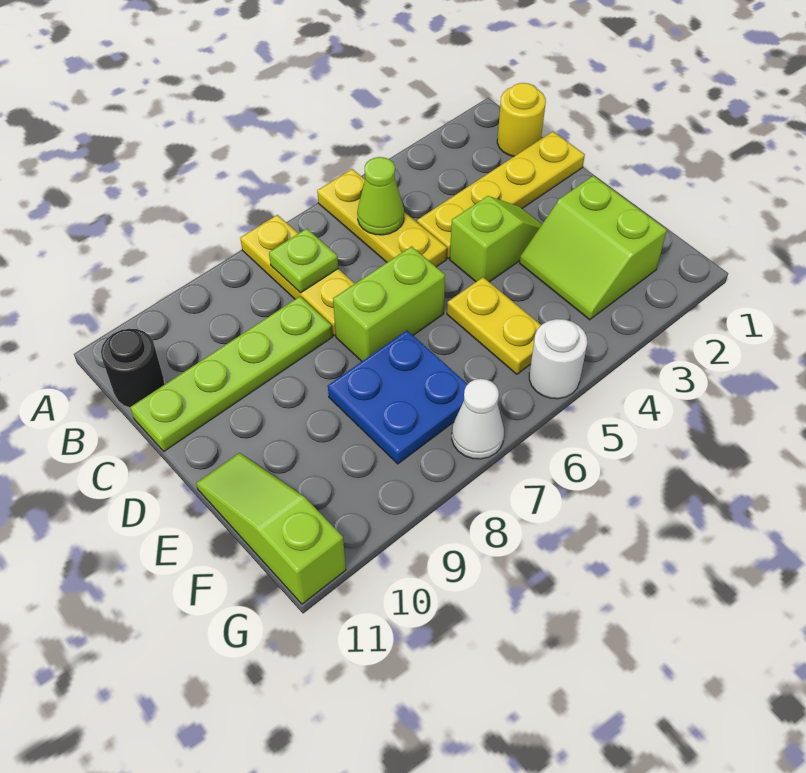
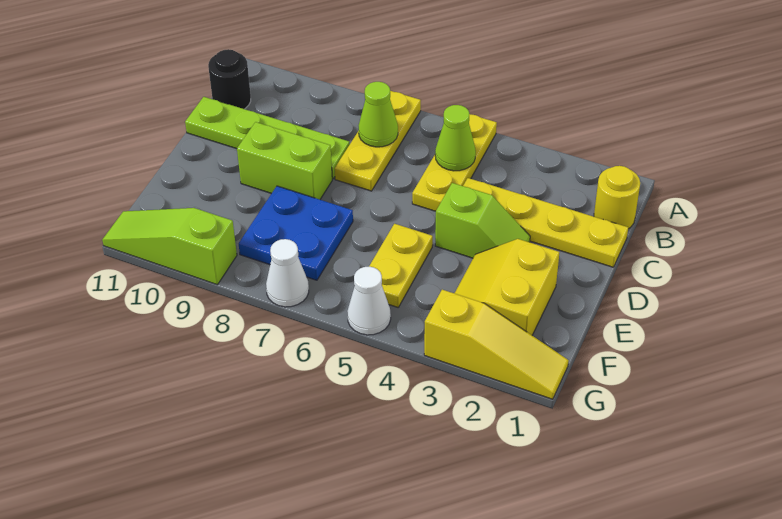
lime 1x1 plate [269,229,338,293] -> lime 1x1 cone [359,82,398,147]
lime 1x2 brick [333,246,445,361] -> lime 1x2 brick moved to [237,122,332,200]
lime 2x2 slope [520,176,667,320] -> yellow 2x2 slope [455,239,559,335]
lime 1x3 slope [196,453,346,604] -> lime 1x3 slope turned to [102,208,237,284]
none -> yellow 1x3 slope [424,290,569,399]
white 1x1 round brick [529,319,587,399] -> white 1x1 cone [347,267,391,335]

